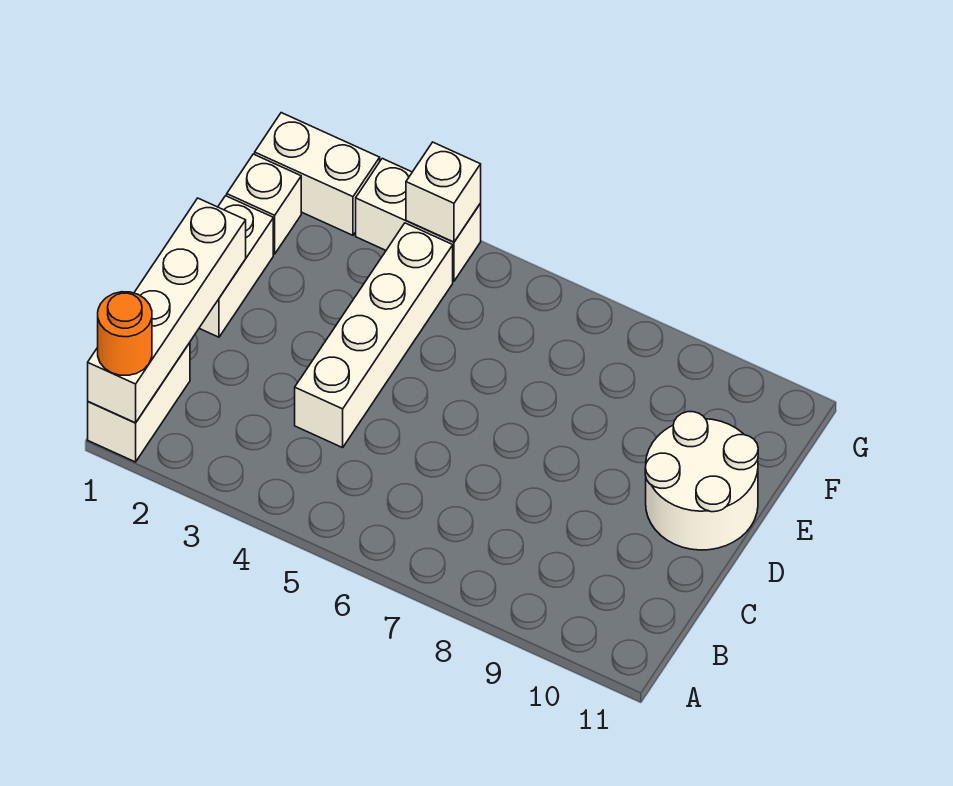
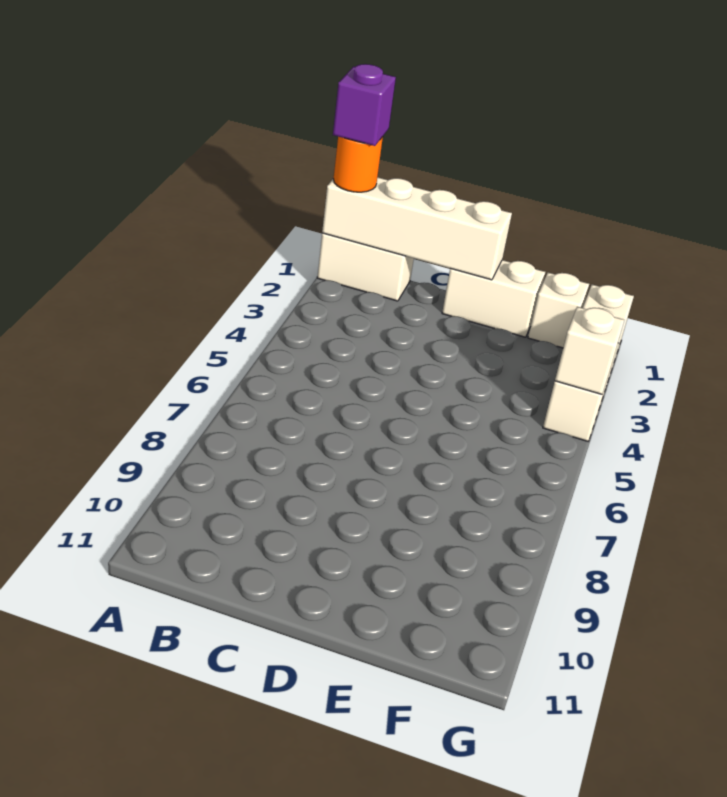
none -> purple 1x1 brick [333,64,396,146]
white 1x4 brick [295,223,453,448] -> none
white 2x2 round brick [645,412,758,550] -> none

